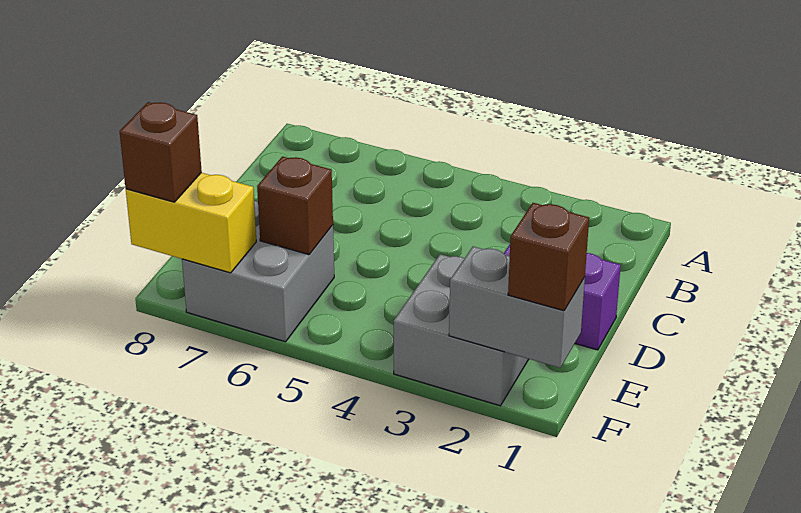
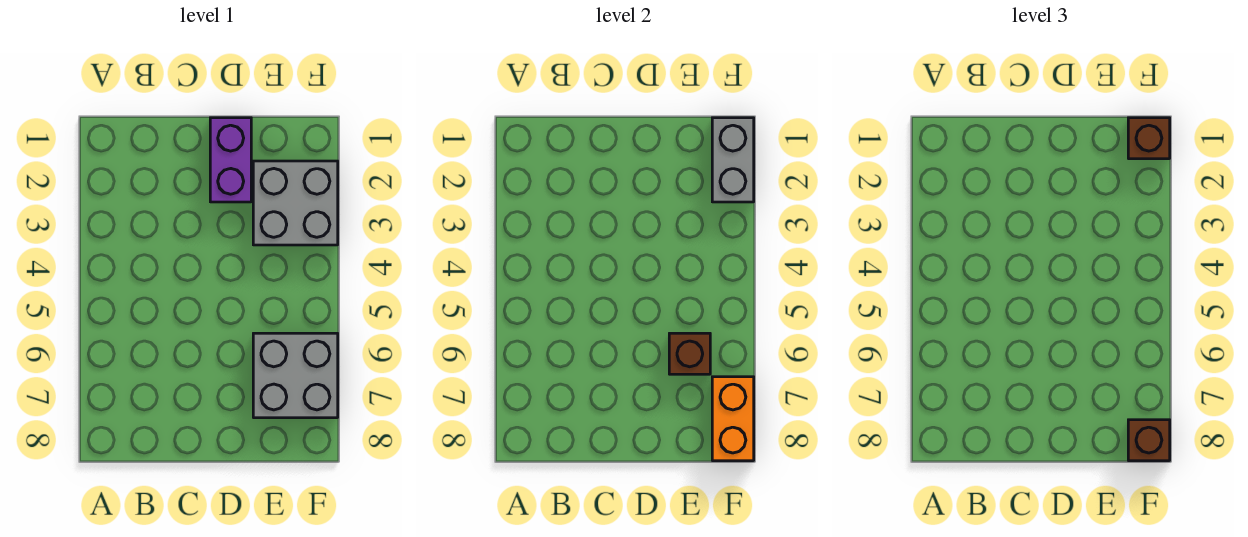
yellow 1x2 brick [126,173,256,273] -> orange 1x2 brick [712,377,754,461]

